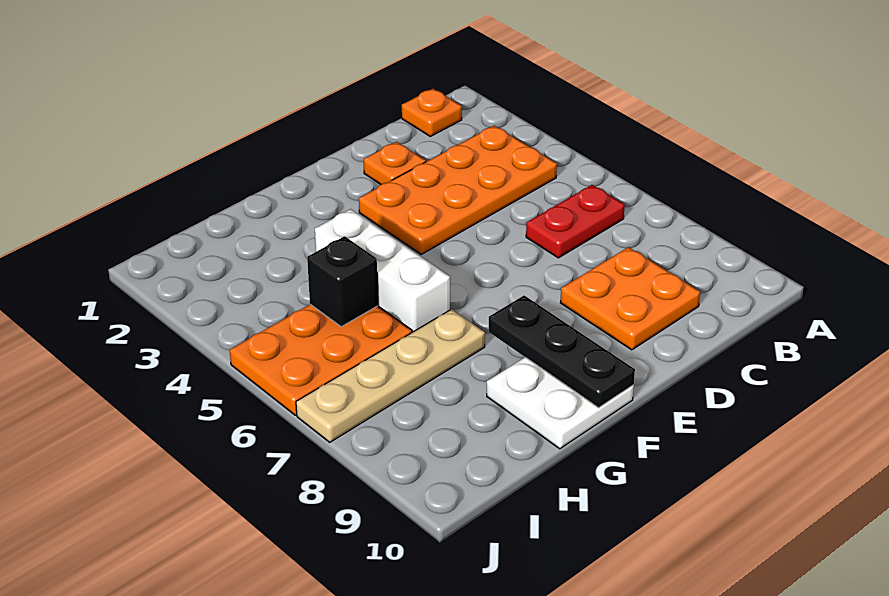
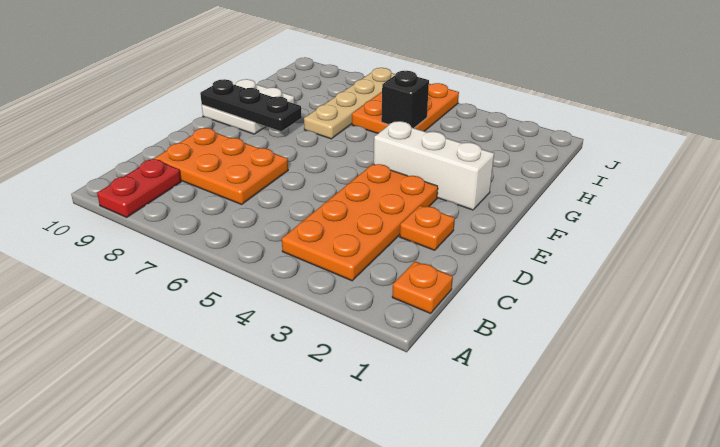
red 1x2 plate [526,185,625,258] -> red 1x2 plate moved to [97,159,181,217]
orange 2x2 plate [560,247,700,350] -> orange 2x3 plate [154,128,288,204]
white 1x3 brick [315,209,450,332] -> white 1x3 brick moved to [374,121,494,210]

